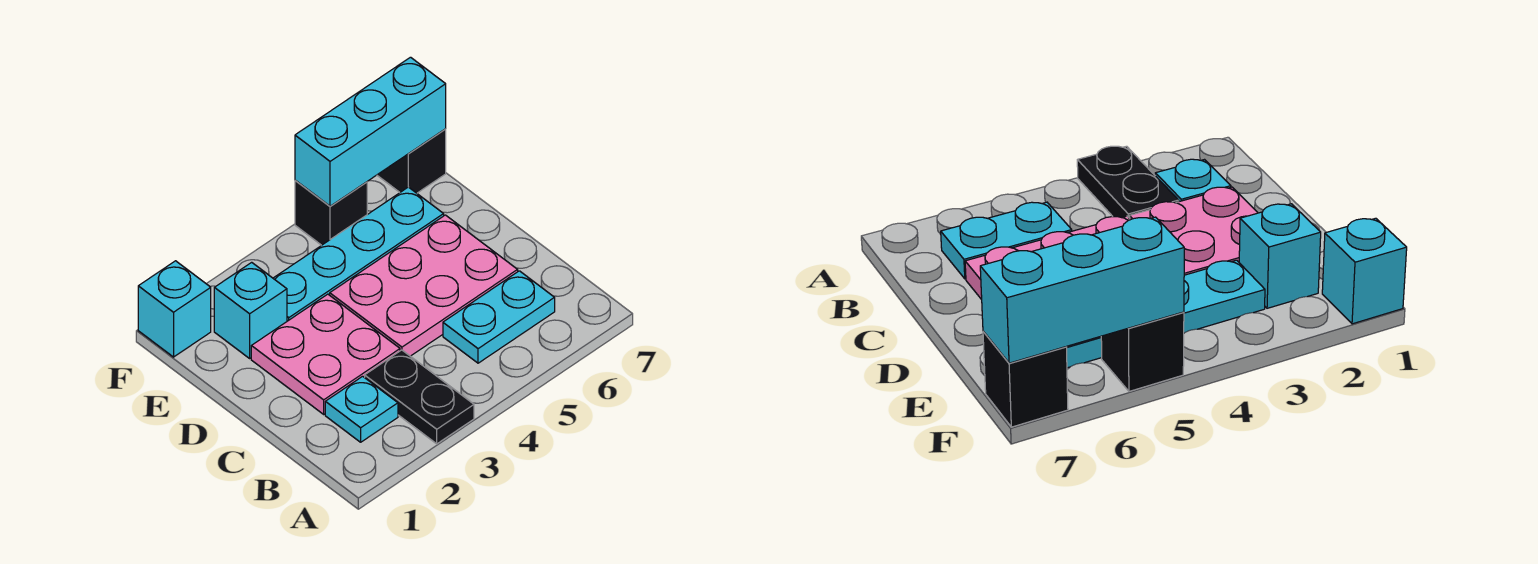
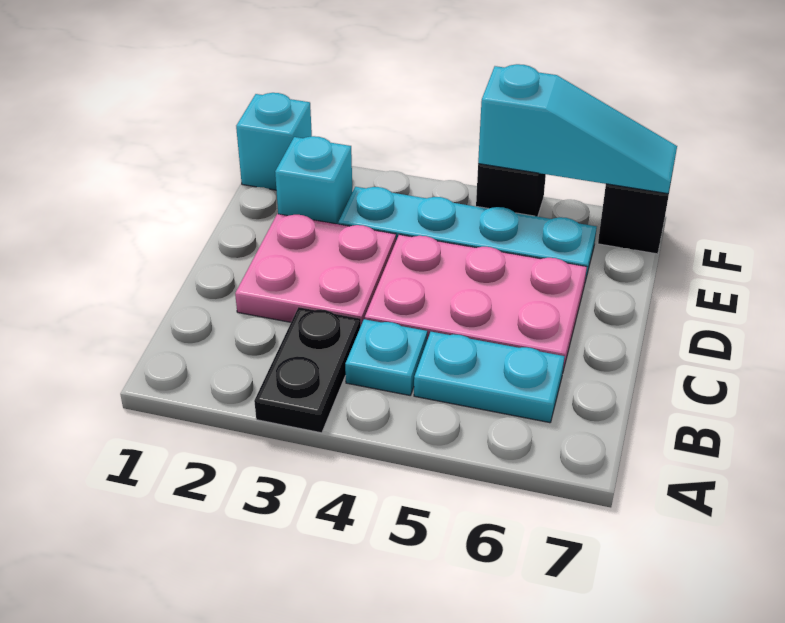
cyan 1x1 plate [325,376,398,442] -> cyan 1x1 plate moved to [345,319,427,395]
cyan 1x3 brick [295,57,446,206] -> cyan 1x3 slope [478,64,677,194]

